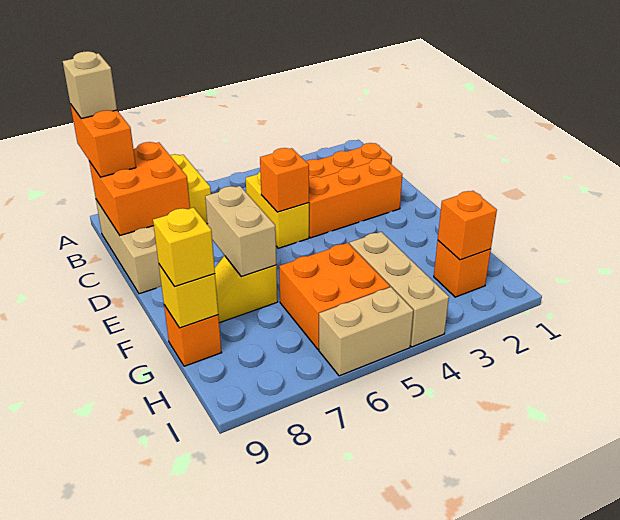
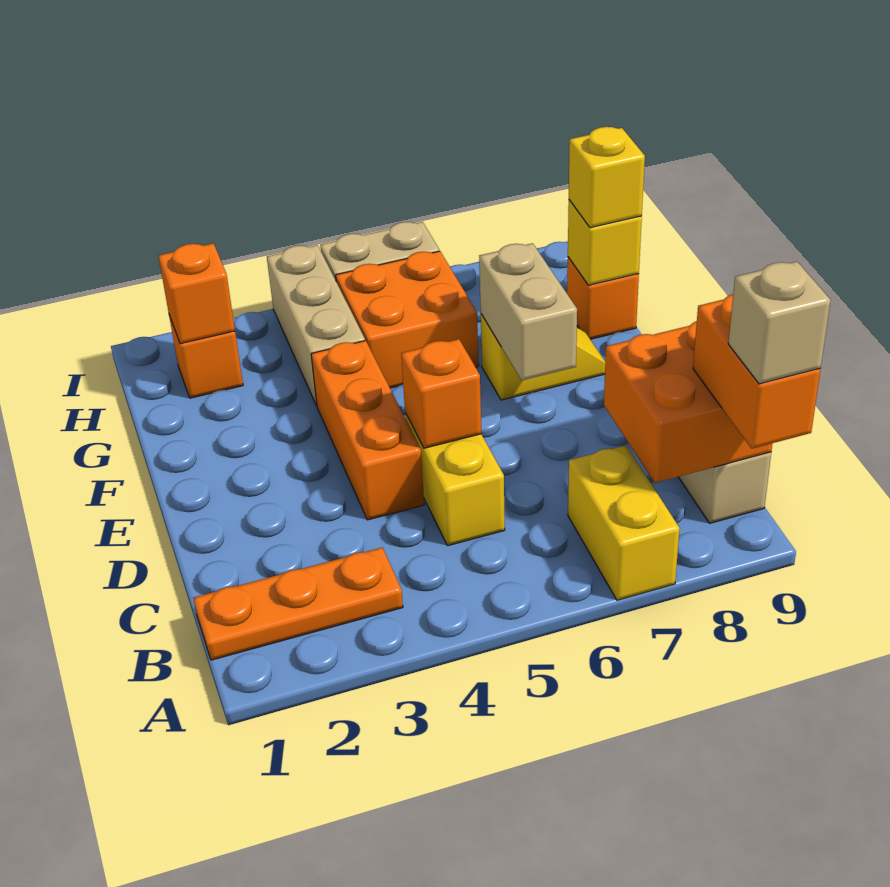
orange 1x3 brick [309,159,402,238] -> orange 1x3 brick turned to [311,341,424,520]

